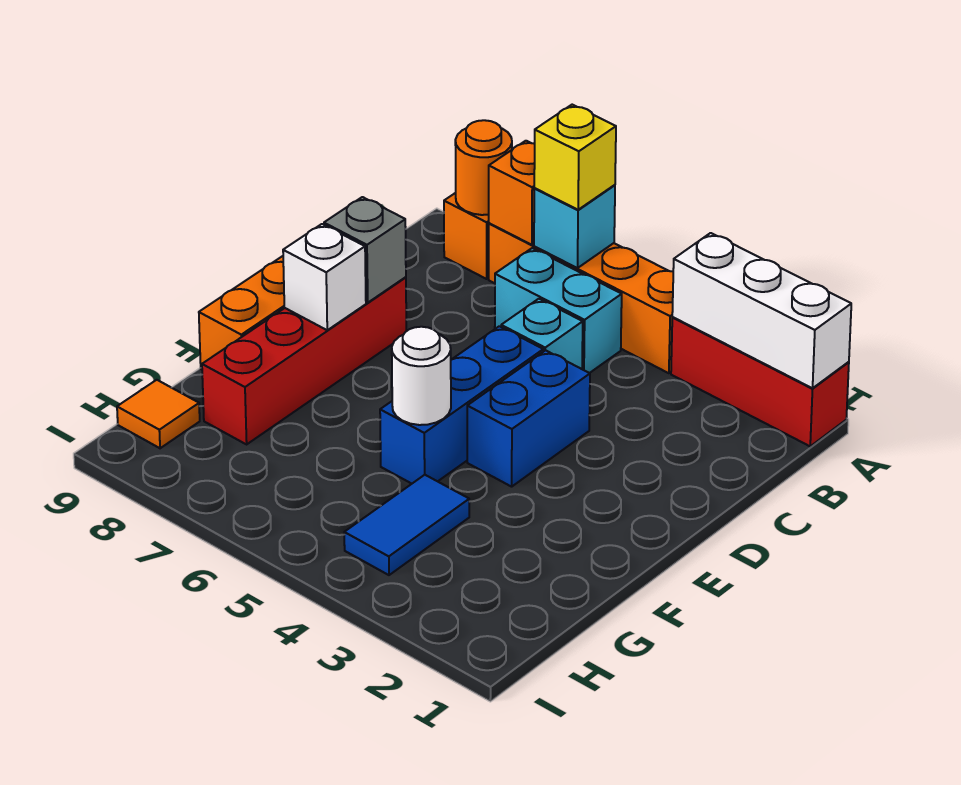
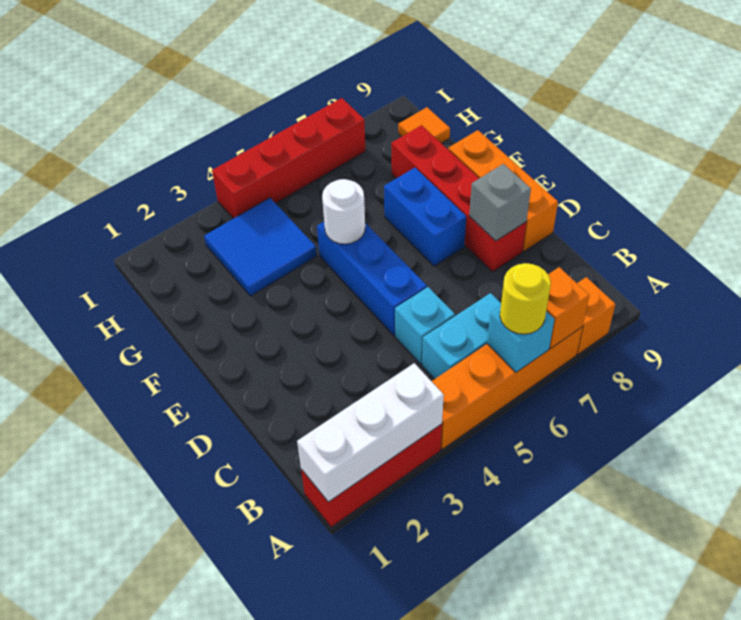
yellow 1x1 brick [534,105,616,210] -> yellow 1x1 round brick [500,263,551,334]
orange 1x1 round brick [455,120,512,215] -> none
blue 1x2 brick [467,350,590,487] -> blue 1x2 brick moved to [384,168,466,266]
white 1x1 brick [283,224,366,330] -> none
blue 1x2 tile [344,475,469,575] -> blue 2x2 tile [204,198,317,296]
none -> red 1x4 brick [212,98,366,219]

